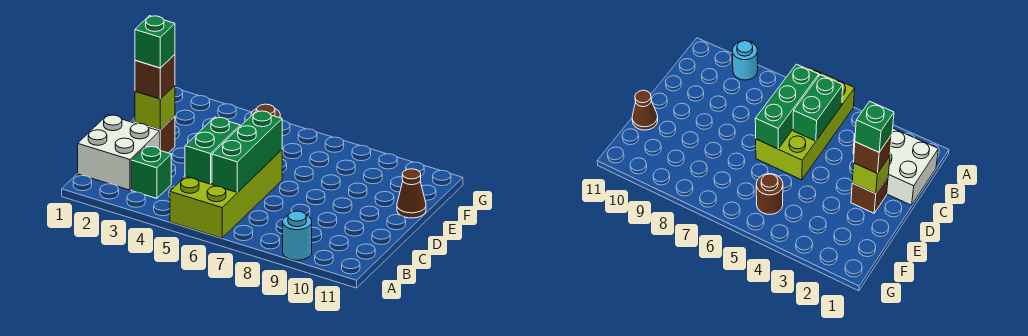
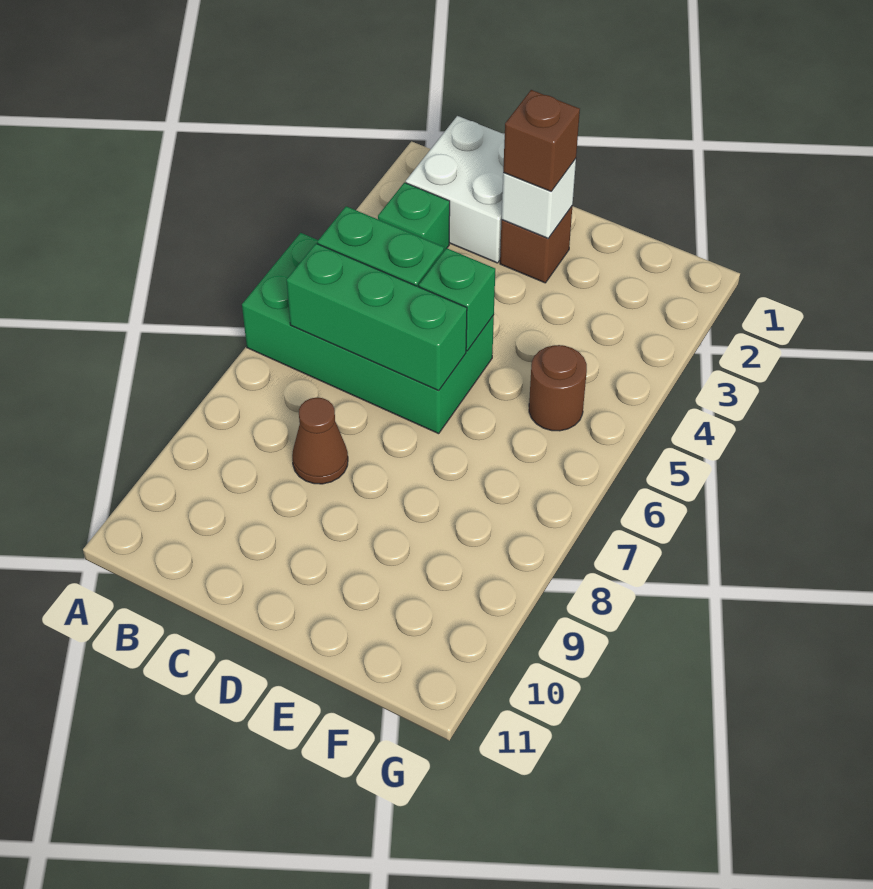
lime 2x4 brick [170,150,282,238] -> green 2x4 brick [242,233,494,434]
cyan 1x1 round brick [283,211,312,260] -> none
lime 1x1 brick [135,85,175,130] -> white 1x1 brick [502,159,576,238]
green 1x1 brick [135,16,175,68] -> green 1x1 brick moved to [419,248,495,351]
brown 1x1 cone [397,169,426,218] -> brown 1x1 cone moved to [292,397,348,484]

